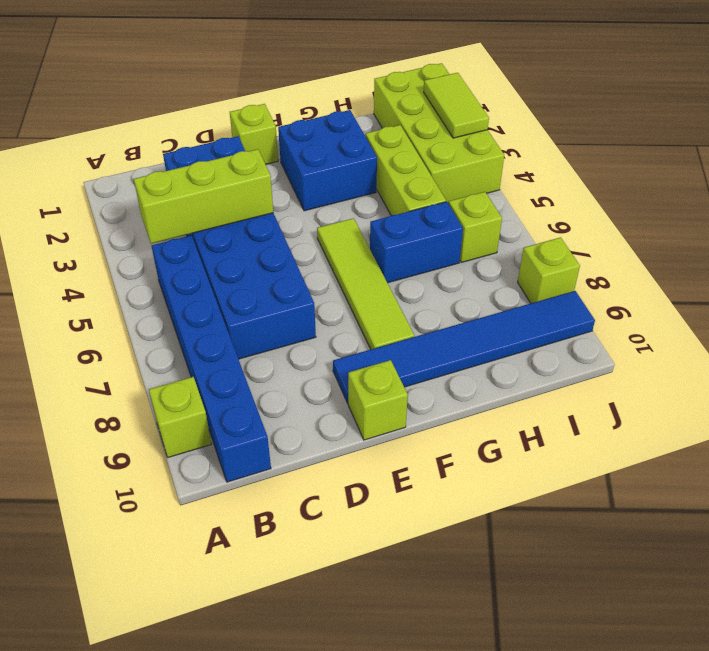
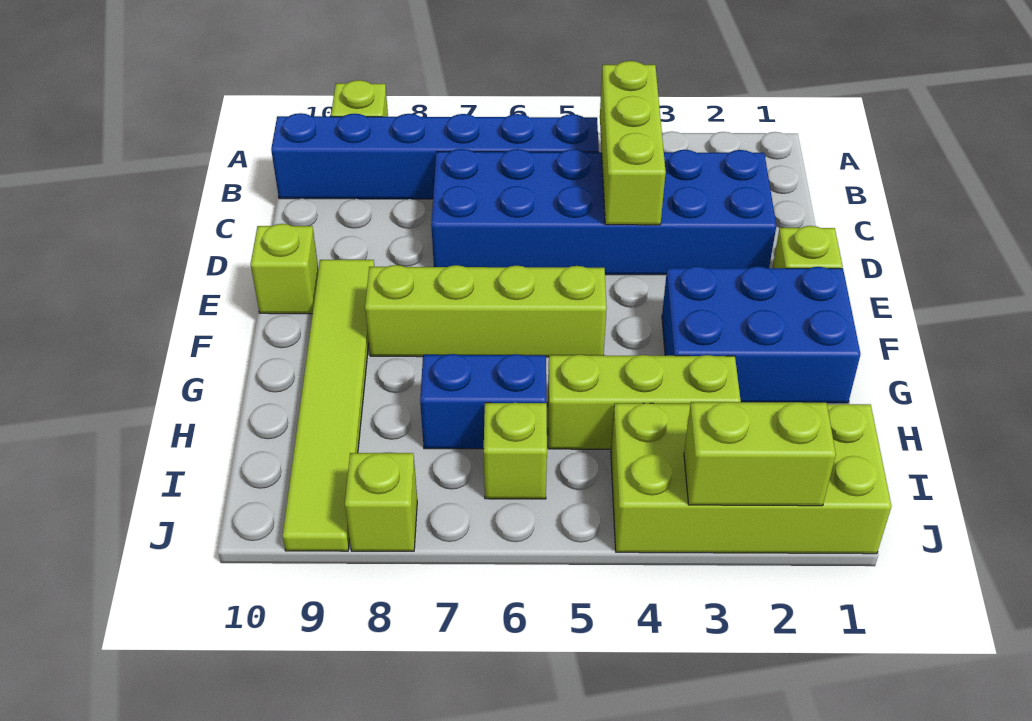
blue 1x6 tile [333,291,595,403] -> lime 1x6 tile [283,260,374,551]
blue 2x2 brick [278,110,377,211] -> blue 2x3 brick [662,266,860,403]
lime 1x4 tile [317,218,414,349] -> lime 1x4 brick [365,265,607,357]
blue 1x2 brick [370,202,463,283] -> blue 1x2 brick turned to [420,354,546,449]
lime 1x2 tile [424,73,489,138] -> lime 1x2 brick [684,402,836,506]

